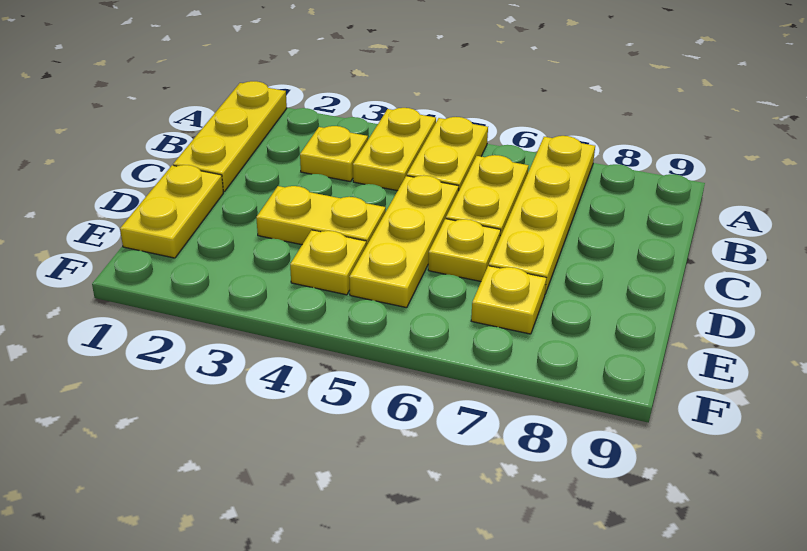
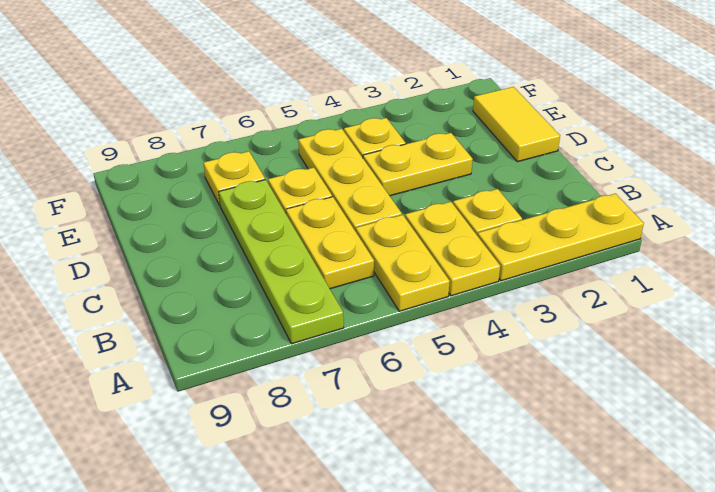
yellow 1x3 plate [173,81,287,192] -> yellow 1x3 plate turned to [478,194,644,281]
yellow 1x4 plate [489,136,595,294] -> lime 1x4 plate [219,180,344,344]
yellow 1x2 plate [120,165,223,258] -> yellow 1x2 tile [473,87,560,162]

